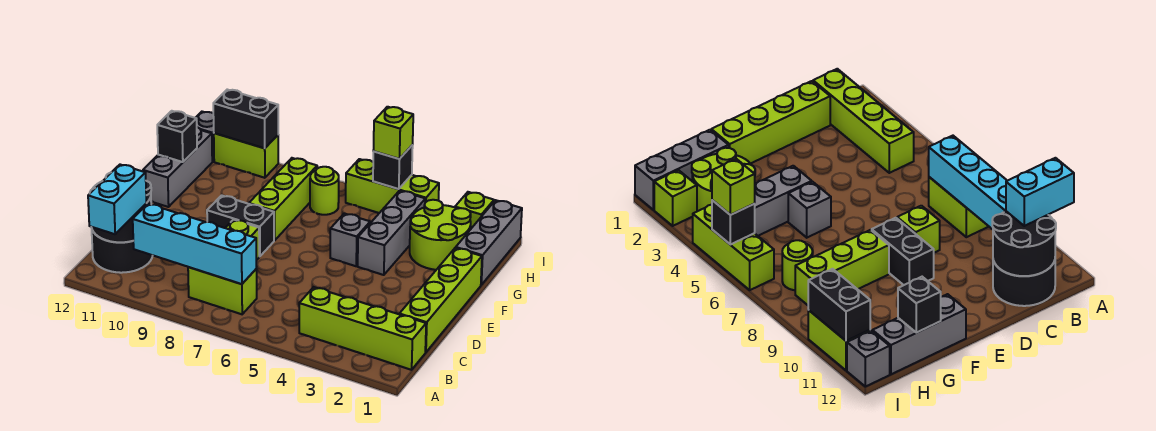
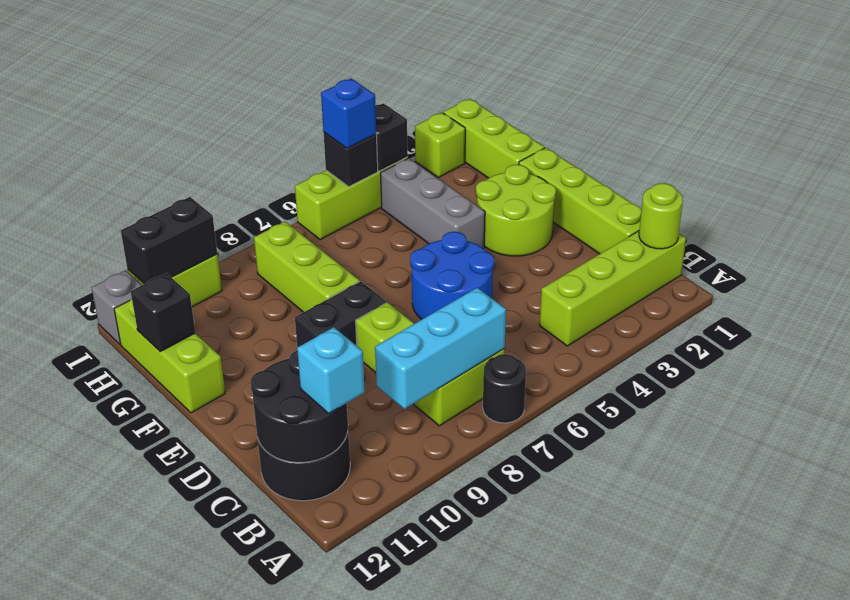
none -> black 1x1 round brick [483,354,526,423]
cyan 1x2 brick [88,165,146,234] -> cyan 1x1 brick [297,327,365,413]
cyan 1x4 brick [133,204,256,284] -> cyan 1x3 brick [375,288,506,409]
none -> blue 2x2 round brick [410,232,494,320]
grey 1x1 brick [330,213,370,266] -> none
grey 1x3 brick [143,127,212,207] -> lime 1x3 brick [114,299,225,413]
grey 1x3 brick [456,200,522,285] -> lime 1x3 brick [443,99,544,178]
lime 2x2 round brick [410,200,471,270] -> lime 2x2 round brick moved to [476,165,556,256]
lime 1x1 round brick [310,167,339,215] -> lime 1x1 round brick moved to [639,183,683,249]
none -> black 1x1 brick [376,103,408,171]
lime 1x1 brick [373,107,413,159] -> blue 1x1 brick [321,79,376,148]

